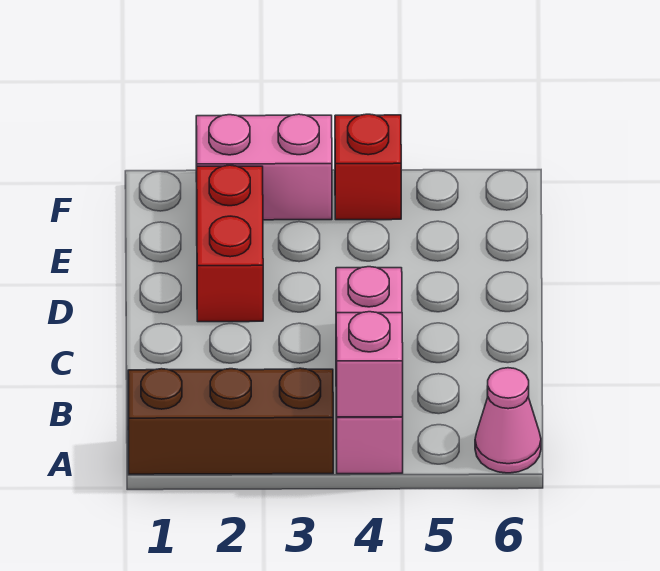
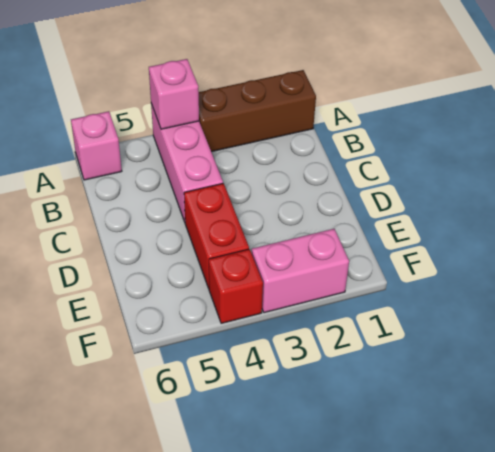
pink 1x1 cone [475,368,541,473] -> pink 1x1 brick [71,111,122,180]
red 1x2 brick [197,165,263,322] -> red 1x2 brick moved to [184,183,249,288]

